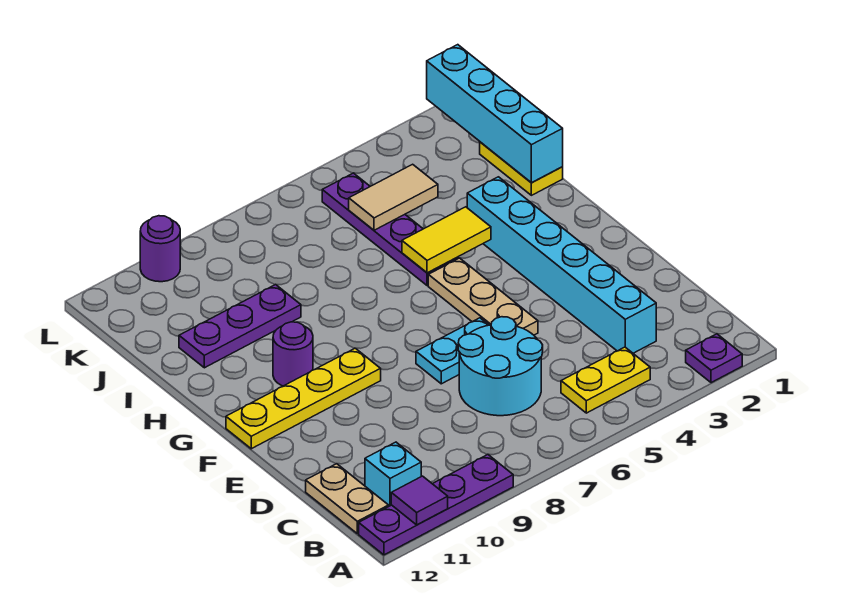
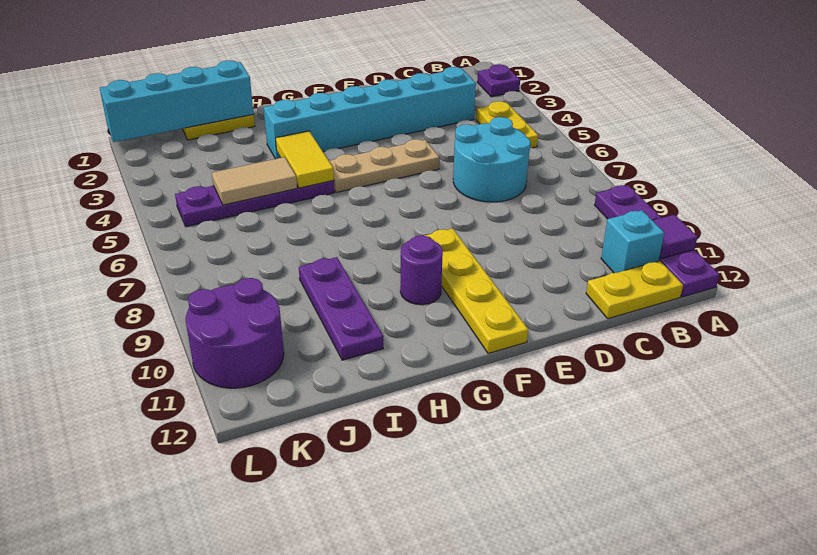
tan 1x2 plate [306,464,389,534] -> yellow 1x2 plate [586,261,683,319]
cyan 1x2 plate [416,318,488,384] -> none
tan 1x2 tile [349,164,438,230] -> tan 1x2 tile turned to [212,157,297,205]
purple 1x1 round brick [140,216,180,282] -> purple 2x2 round brick [186,278,284,388]

